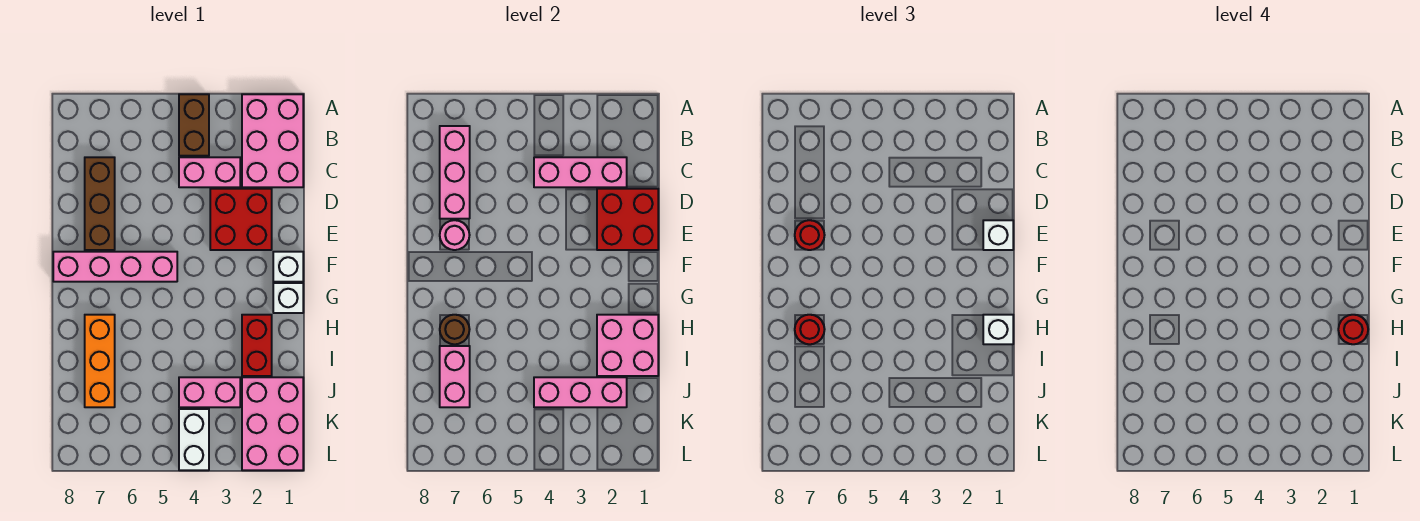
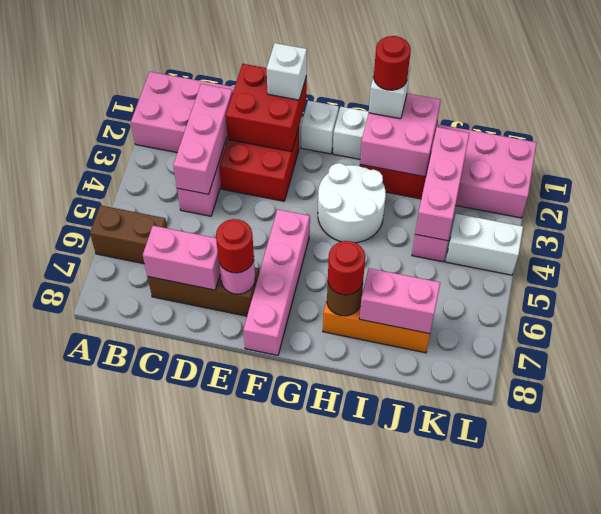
brown 1x2 brick [179,94,209,156] -> brown 1x2 brick moved to [90,205,167,264]
pink 1x3 brick [440,126,470,219] -> pink 1x2 brick [143,226,220,290]
none -> white 2x2 round brick [318,163,386,243]

